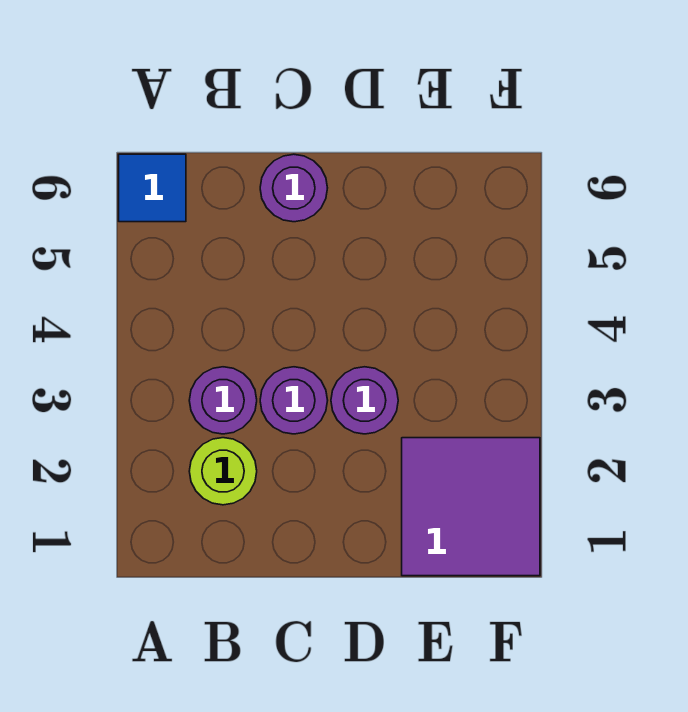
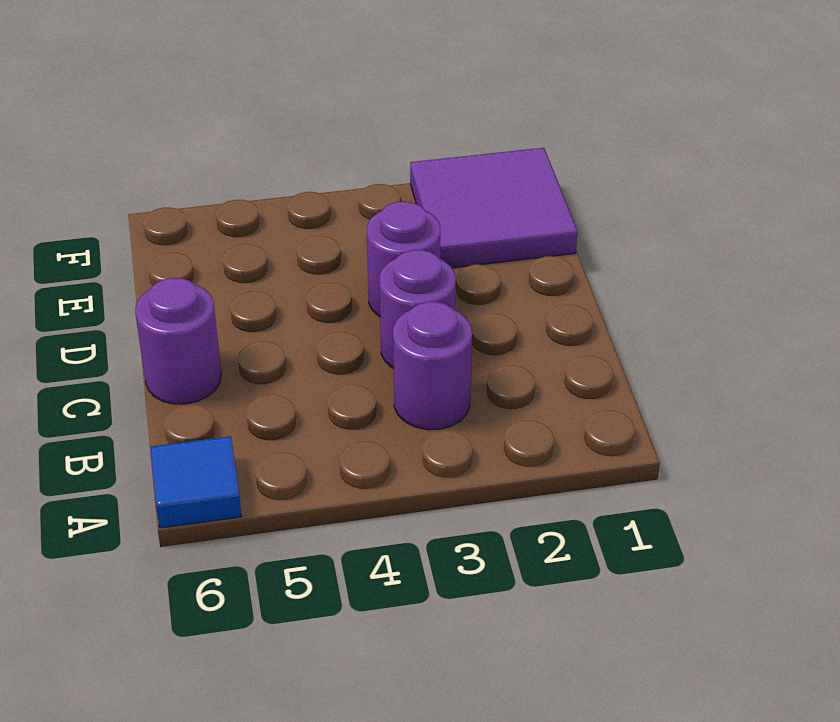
lime 1x1 round brick [189,438,257,505] -> none

